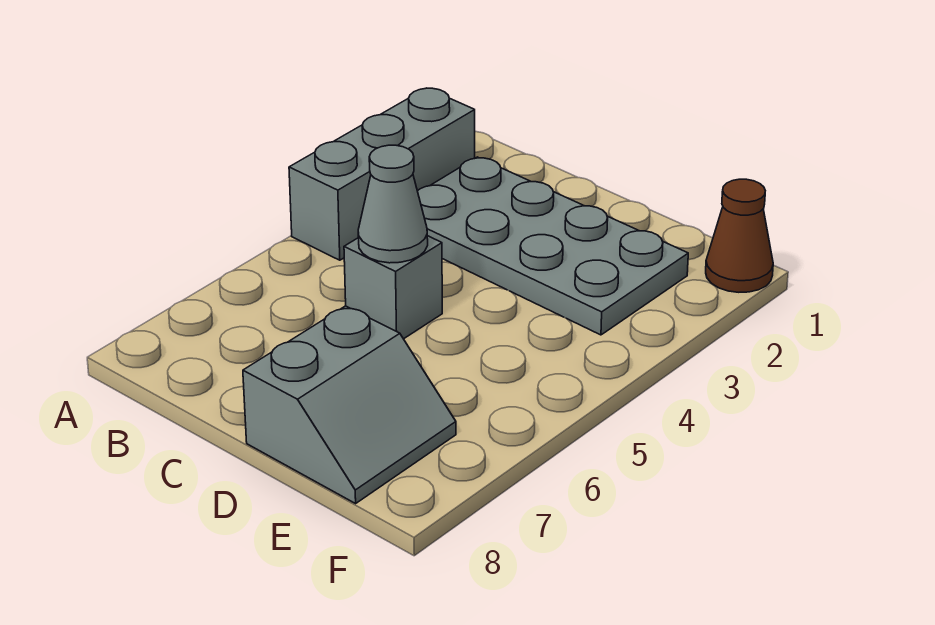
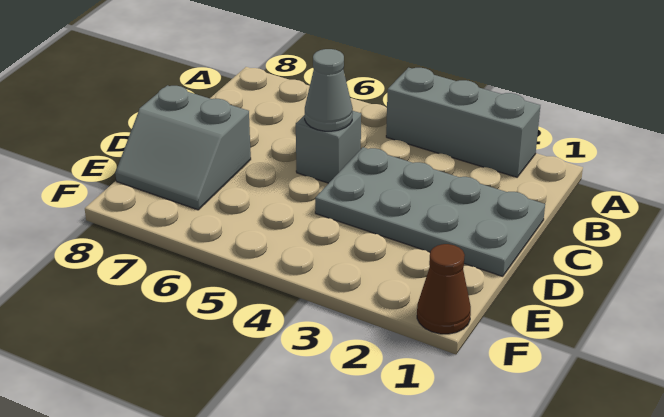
grey 2x4 plate [418,157,688,335] -> grey 2x4 plate turned to [315,147,545,276]

